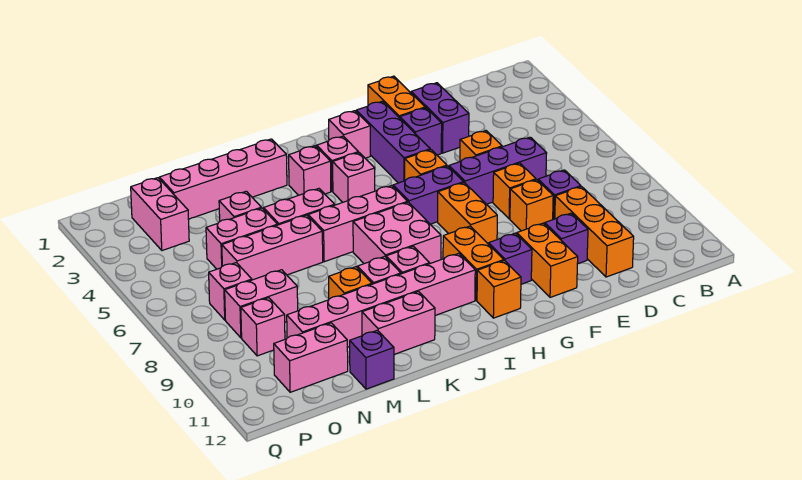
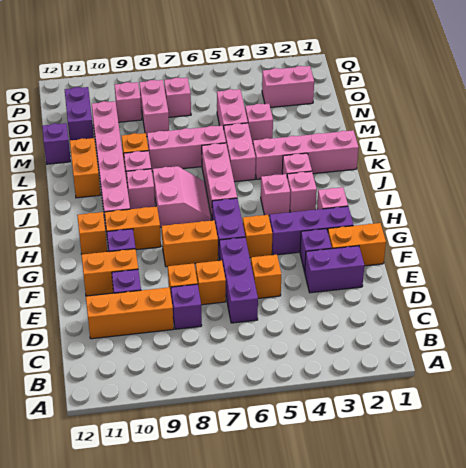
pink 2x2 brick [353,202,441,264] -> pink 2x2 slope [153,166,211,227]
pink 1x4 brick [159,139,287,219] -> pink 1x4 brick turned to [253,130,359,179]
pink 1x2 brick [362,292,435,354] -> orange 1x2 brick [70,138,100,198]
pink 1x3 brick [222,215,323,280] -> pink 1x3 brick turned to [147,126,226,172]
pink 1x2 brick [274,323,348,392] -> purple 1x2 brick [65,87,94,140]

